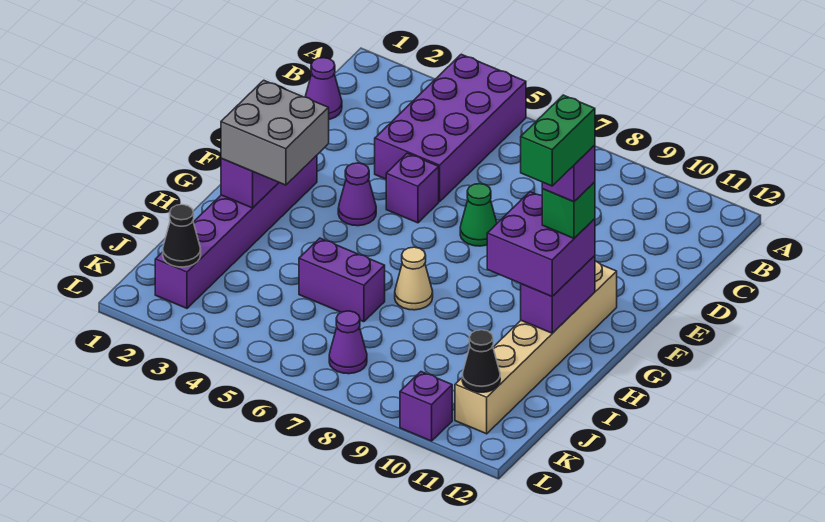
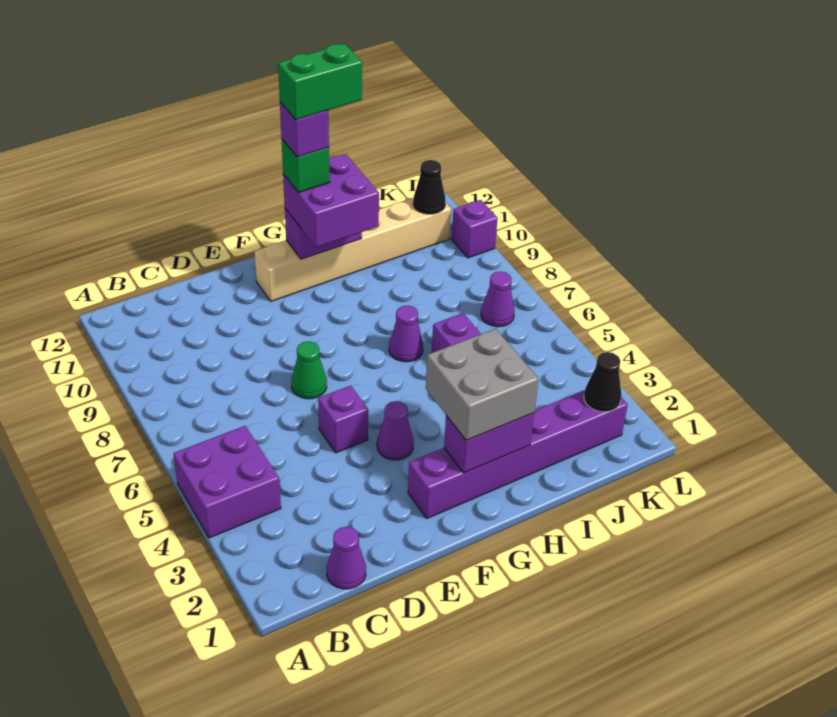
purple 2x4 brick [375,54,526,201] -> purple 2x2 brick [173,426,281,538]
tan 1x1 cone [395,247,433,310] -> purple 1x1 cone [389,305,423,362]

